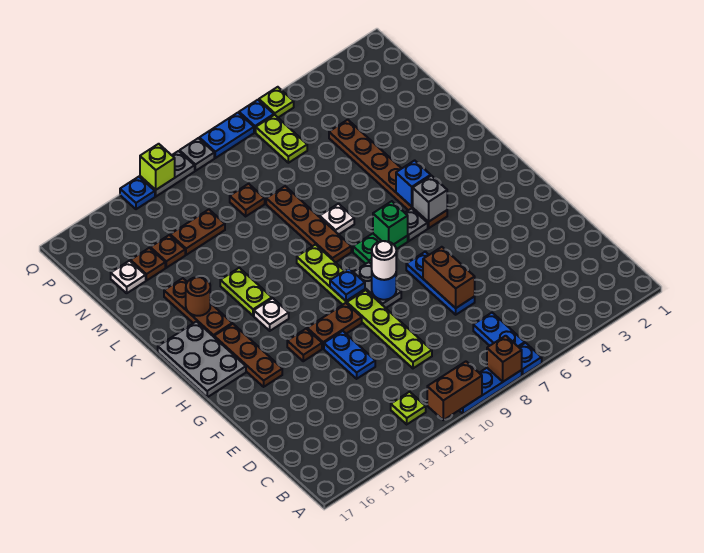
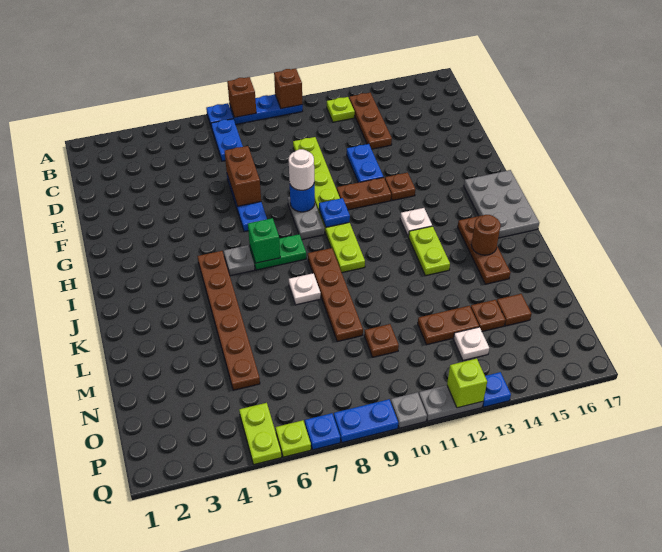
brown 1x2 brick [427,362,482,420] -> brown 1x1 brick [274,69,302,109]
brown 1x3 plate [214,324,282,387] -> brown 1x3 plate moved to [349,93,392,149]
grey 1x1 brick [413,176,447,222] -> none
blue 1x1 brick [396,160,431,207] -> none
brown 1x1 plate [131,248,165,281] -> brown 1x1 tile [497,294,531,326]
white 1x1 plate [111,261,146,293] -> white 1x1 plate moved to [453,327,489,360]
lime 1x2 plate [256,115,307,163] -> lime 1x2 plate moved to [239,403,282,464]

